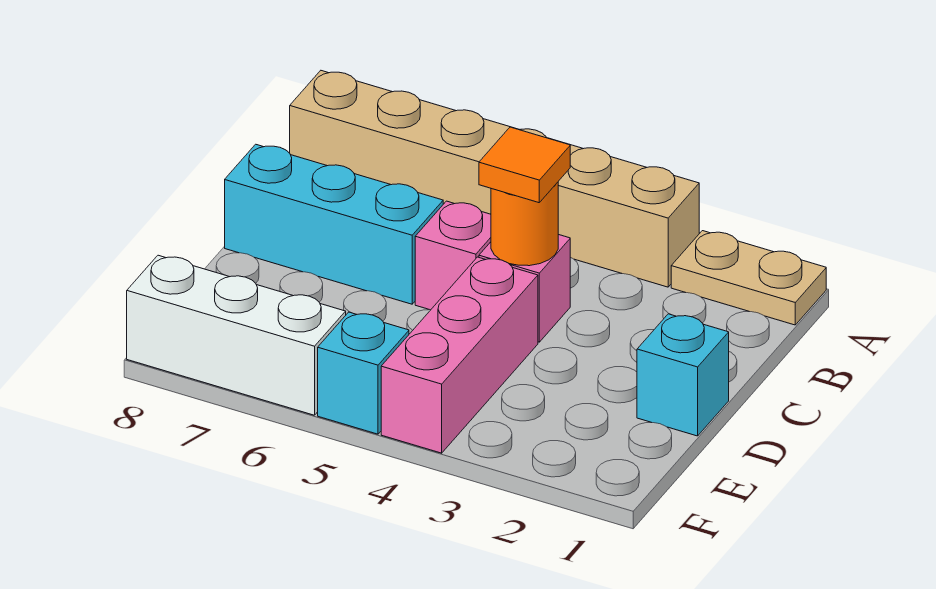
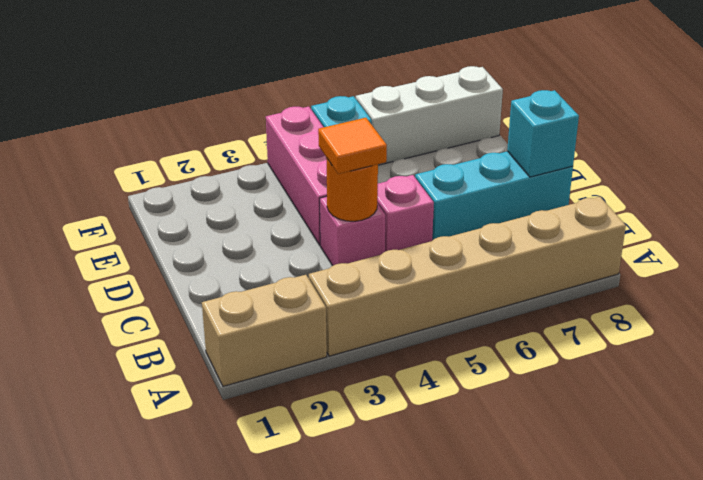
tan 1x2 plate [671,231,826,325] -> tan 1x2 brick [202,275,327,386]
cyan 1x1 brick [637,314,729,436] -> cyan 1x1 brick moved to [507,90,579,177]

